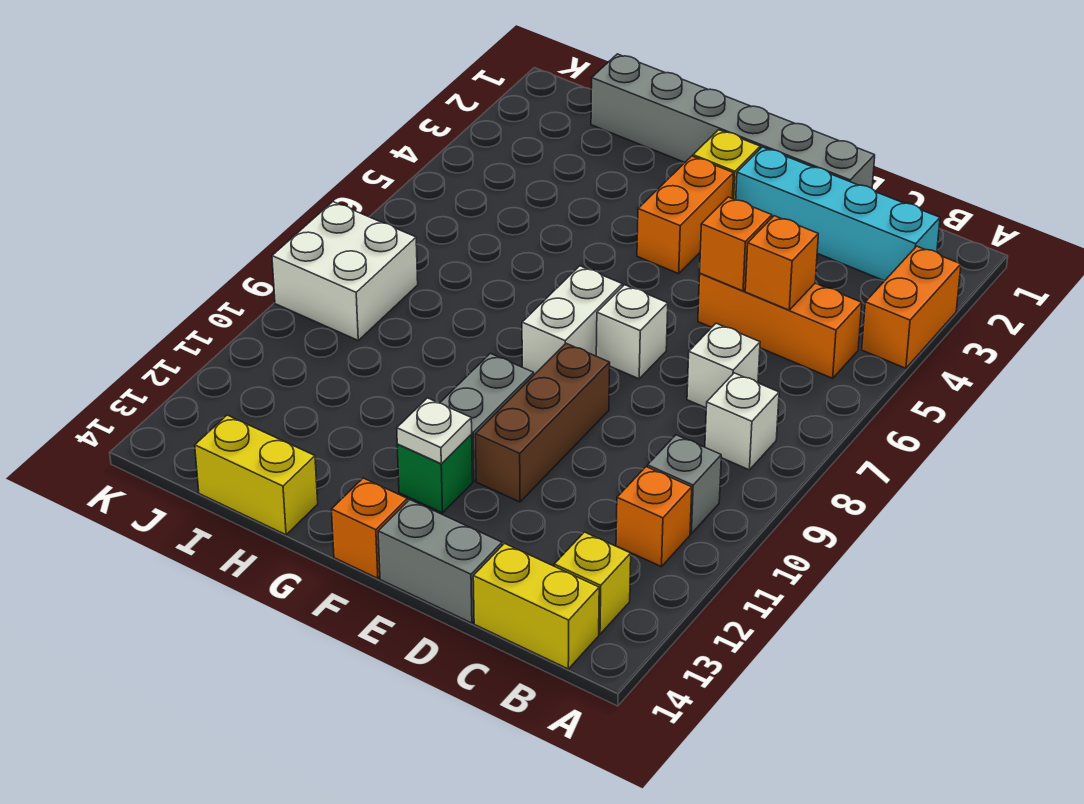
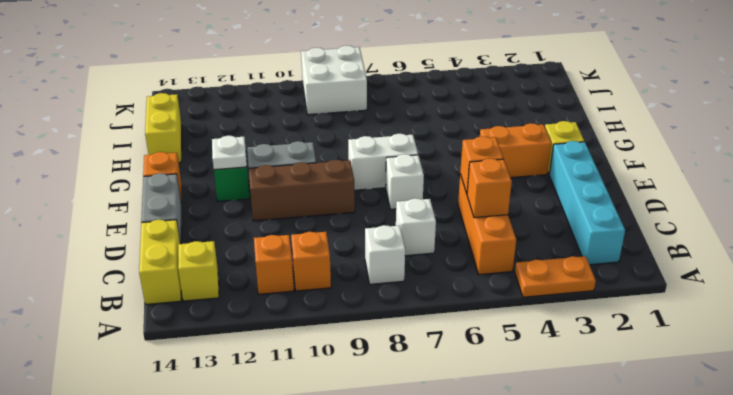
orange 1x2 brick [862,246,961,368] -> orange 1x2 plate [515,256,596,297]
grey 1x1 brick [647,435,721,534] -> orange 1x1 brick [291,232,331,291]
grey 1x6 brick [591,54,875,188] -> none

